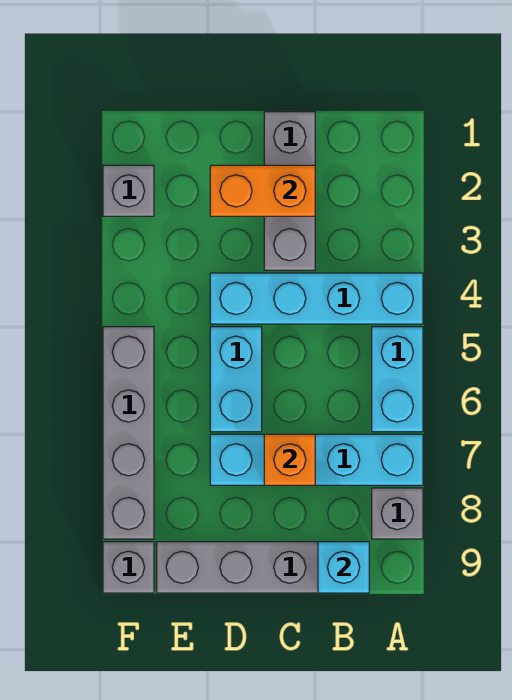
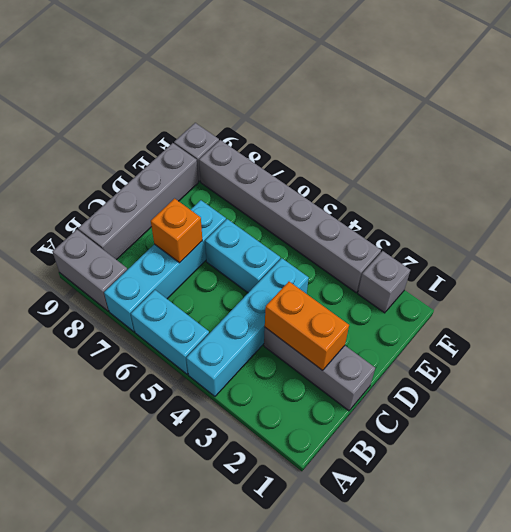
grey 1x1 brick [372,488,423,539] -> grey 1x2 brick [52,230,127,311]
cyan 1x1 brick [318,542,369,593] -> none
orange 1x2 brick [210,165,315,216] -> orange 1x2 brick turned to [265,282,349,370]
grey 1x4 brick [103,327,154,539] -> grey 1x6 brick [199,140,381,293]

